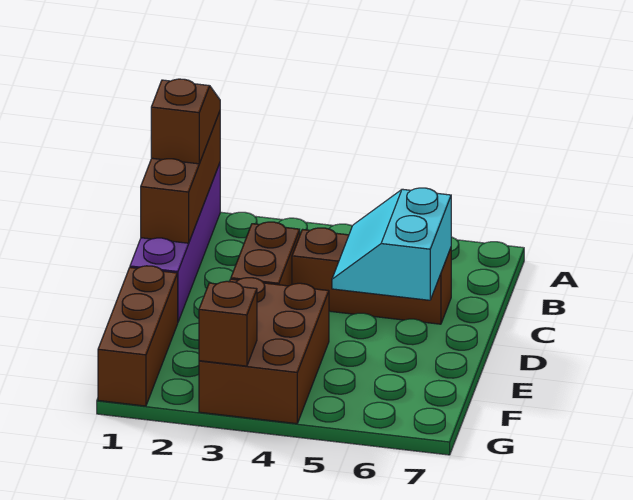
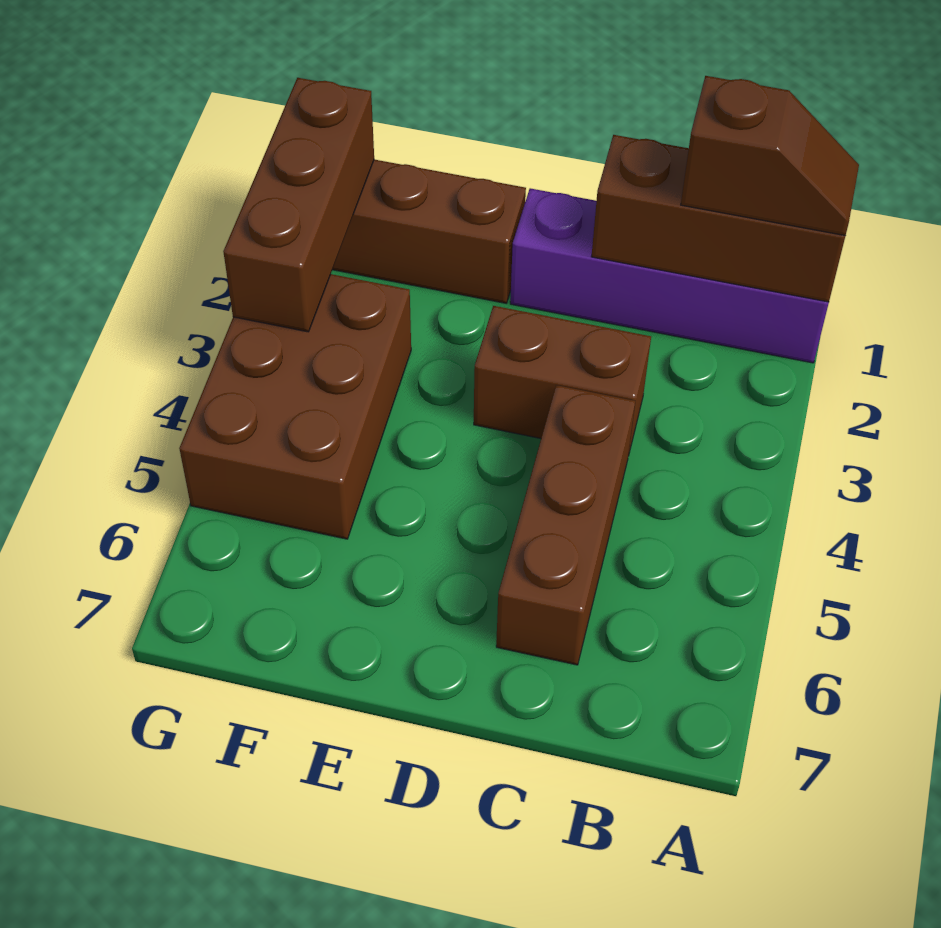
cyan 2x2 slope [332,188,451,300] -> none
brown 2x3 brick [199,278,329,424] -> brown 2x3 brick turned to [179,274,411,539]
brown 1x1 brick [199,281,257,366] -> brown 1x3 brick [223,78,374,332]

